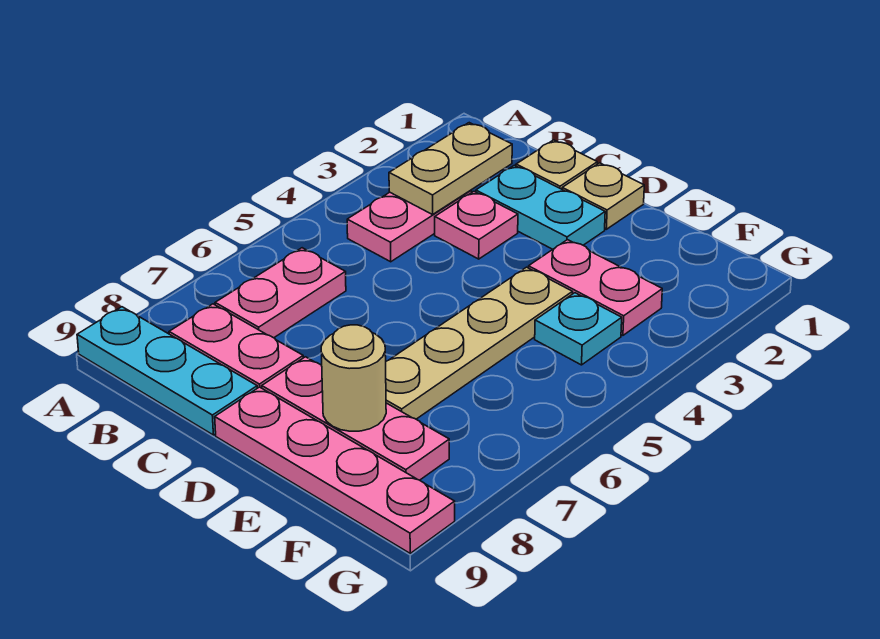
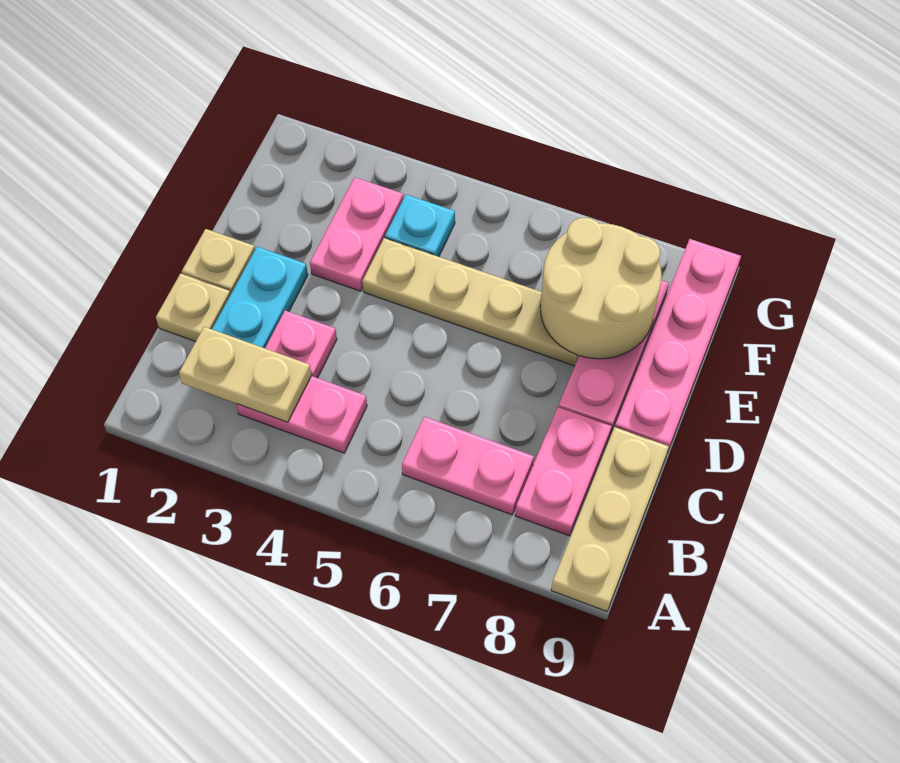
cyan 1x3 plate [77,307,257,435] -> tan 1x3 plate [551,427,669,611]
tan 1x1 round brick [321,325,386,431] -> tan 2x2 round brick [540,218,662,359]

